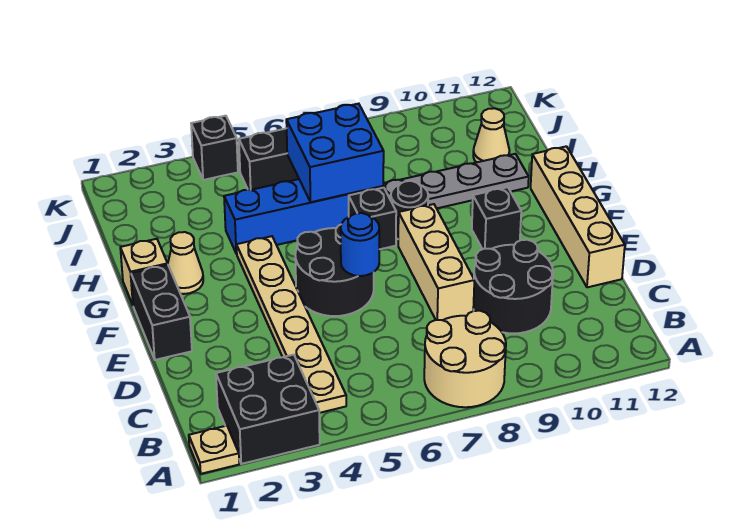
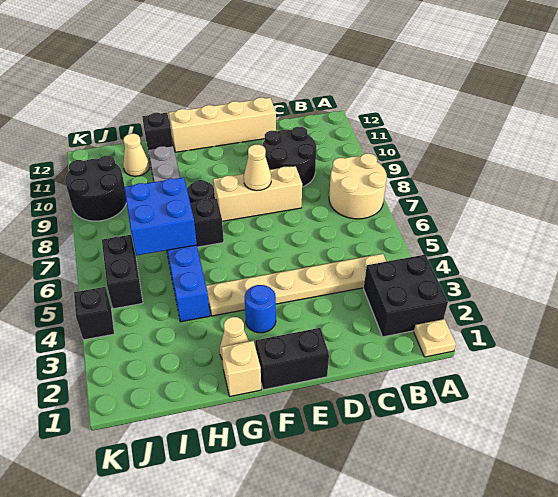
black 2x2 round brick [295,225,374,316] -> black 2x2 round brick moved to [65,156,127,221]
blue 1x1 round brick [341,213,379,276] -> blue 1x1 round brick moved to [245,285,276,333]
none -> tan 1x1 cone [244,145,271,191]
black 1x1 brick [472,187,521,249] -> black 1x1 brick moved to [142,113,173,149]

